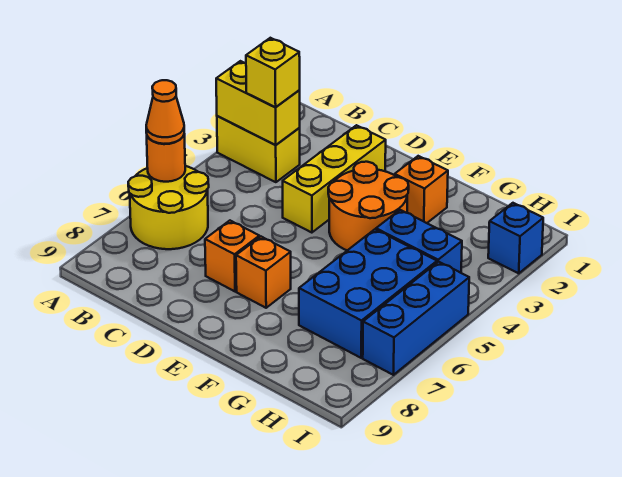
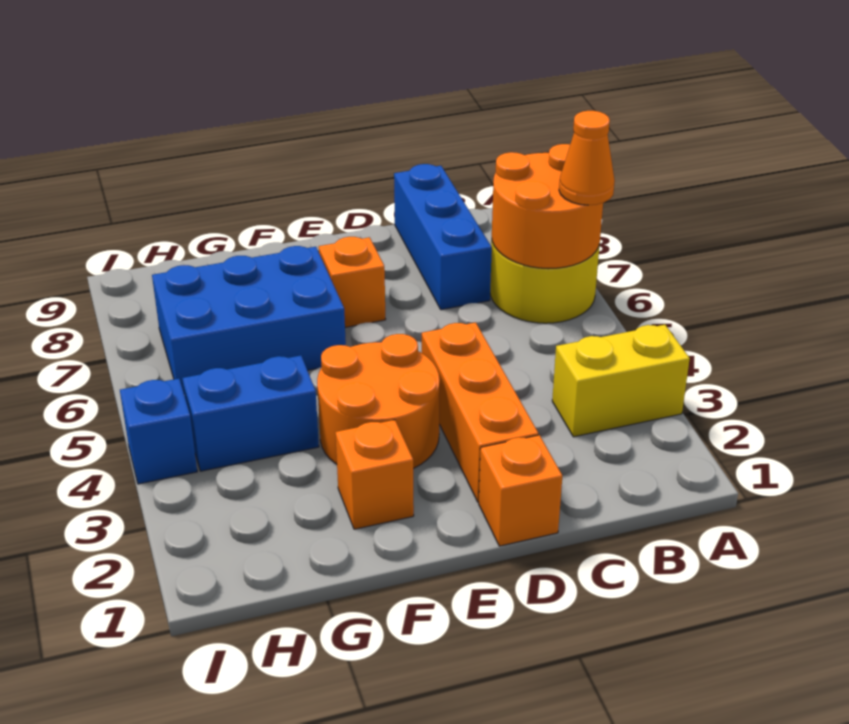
yellow 1x2 brick [216,61,300,145] -> none
orange 1x1 round brick [147,134,185,182] -> orange 2x2 round brick [492,144,603,269]
yellow 1x1 brick [246,38,300,107] -> none
yellow 1x3 brick [283,125,386,233] -> orange 1x3 brick [422,322,538,502]
orange 1x1 brick [205,221,259,291] -> orange 1x1 brick moved to [479,435,563,546]
blue 2x3 brick [299,229,437,358] -> blue 2x3 brick turned to [152,246,346,392]
blue 1x1 brick [488,203,543,273] -> blue 1x1 brick moved to [120,379,197,484]
blue 1x3 brick [363,262,469,375] -> blue 1x3 brick moved to [394,164,492,310]

